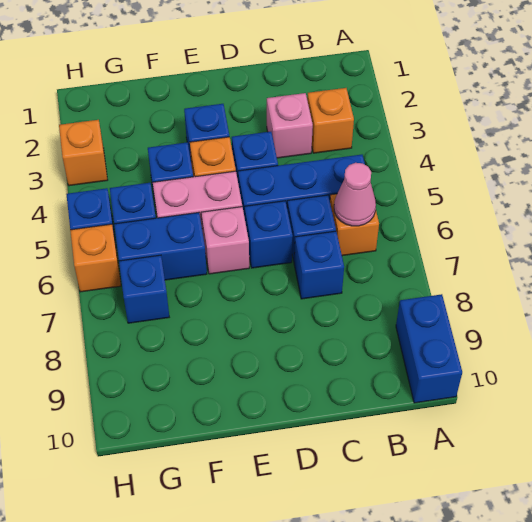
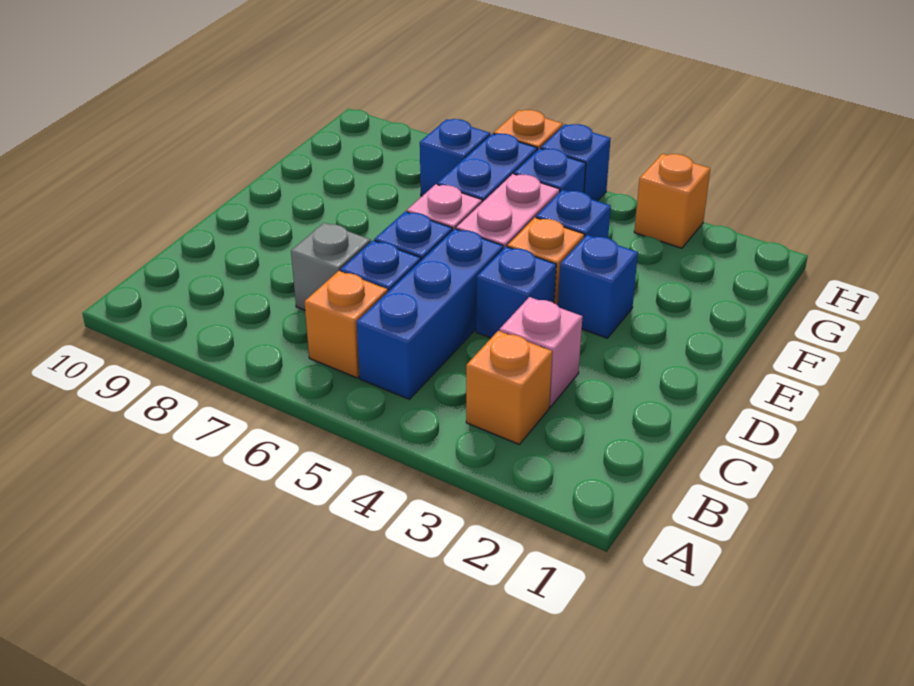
blue 1x2 brick [396,294,462,403] -> none
pink 1x1 cone [334,163,376,226] -> none
blue 1x1 brick [294,231,344,299] -> grey 1x1 brick [291,223,371,310]

